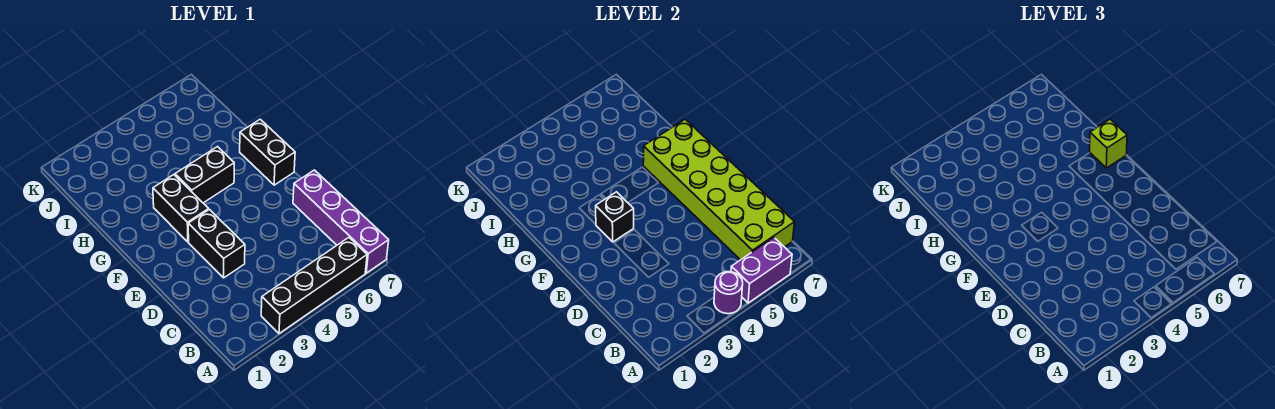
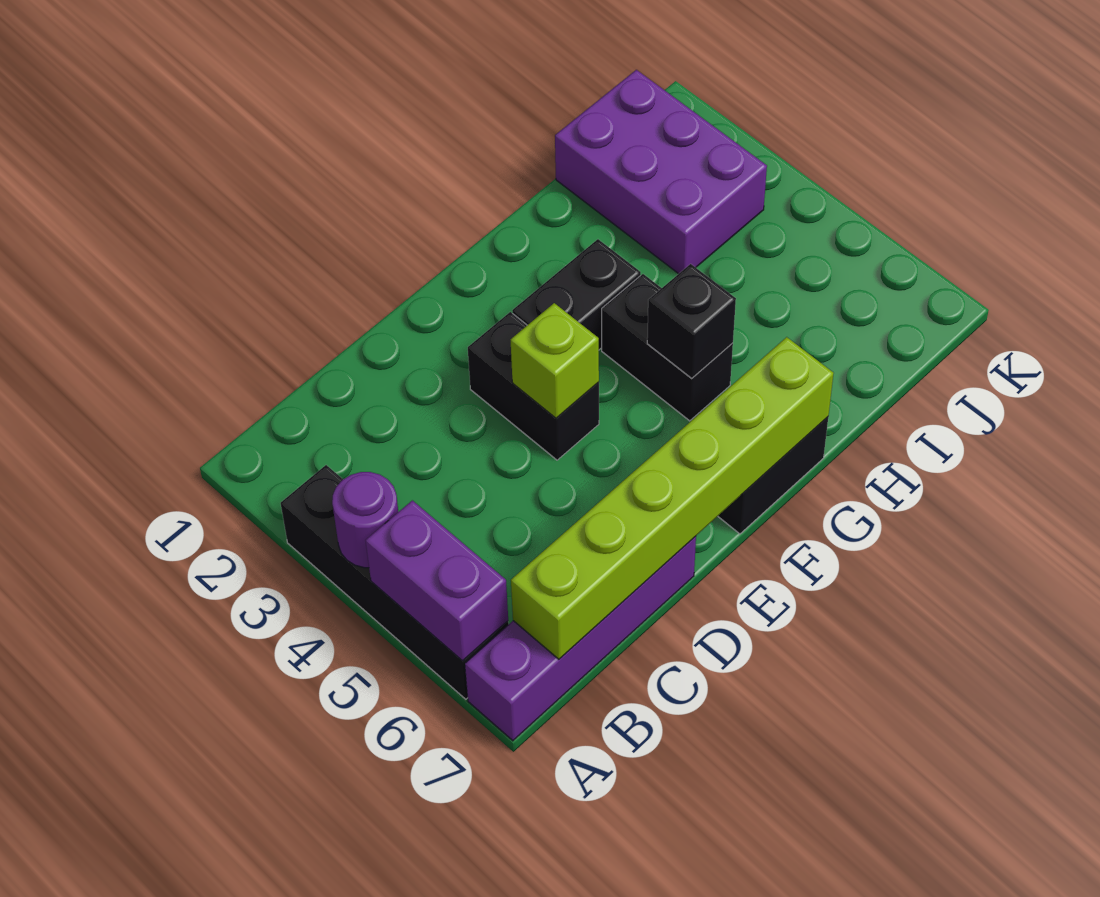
lime 2x6 brick [643,119,795,260] -> lime 1x6 brick [511,337,834,659]
black 1x2 brick [188,210,245,278] -> black 1x2 brick turned to [468,312,599,460]
black 1x1 brick [596,192,634,242] -> black 1x1 brick moved to [647,264,736,378]
lime 1x1 brick [1090,119,1127,168] -> lime 1x1 brick moved to [511,303,599,418]
none -> purple 2x3 brick [555,70,767,274]

